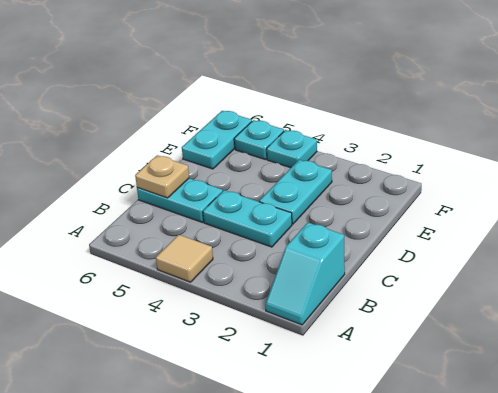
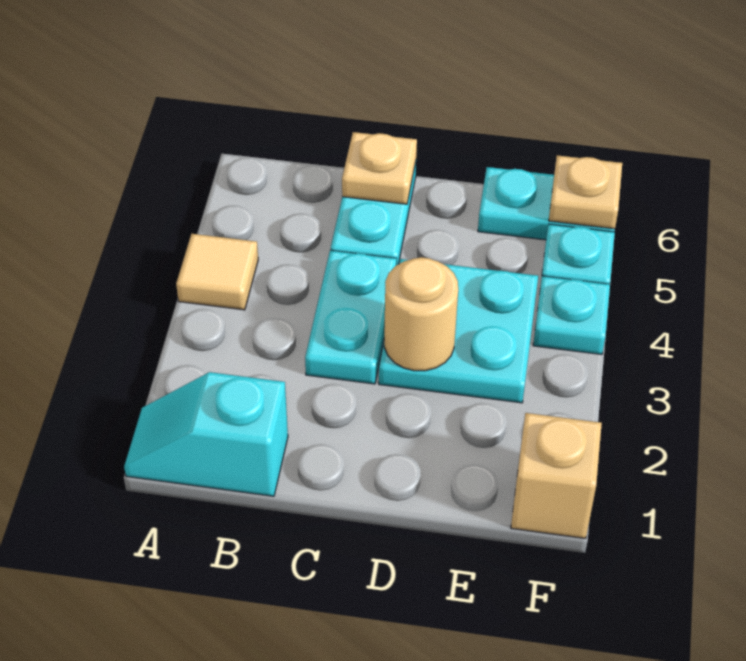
cyan 1x2 plate [259,160,332,224] -> cyan 2x2 plate [379,259,538,403]
none -> tan 1x1 round brick [384,257,458,371]
none -> tan 1x1 brick [511,413,602,539]
none -> tan 1x1 plate [549,155,622,229]

